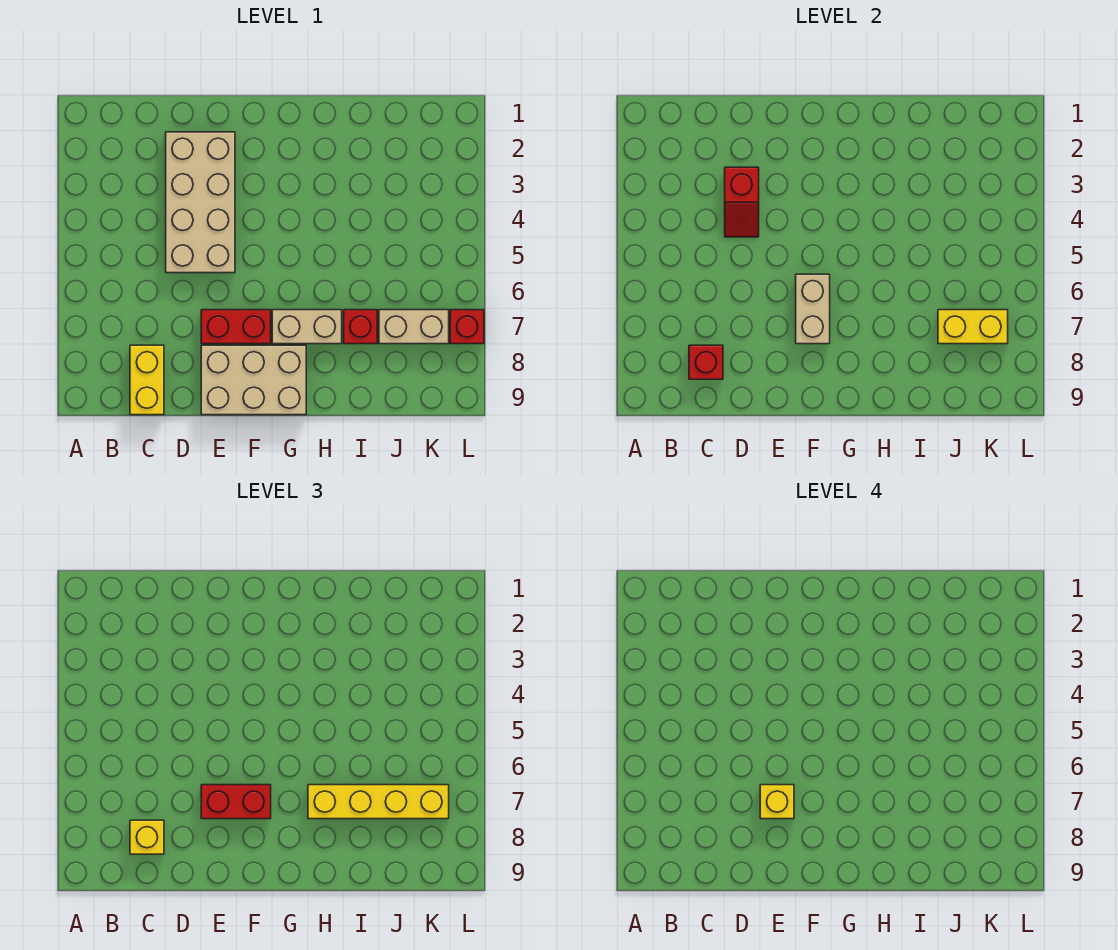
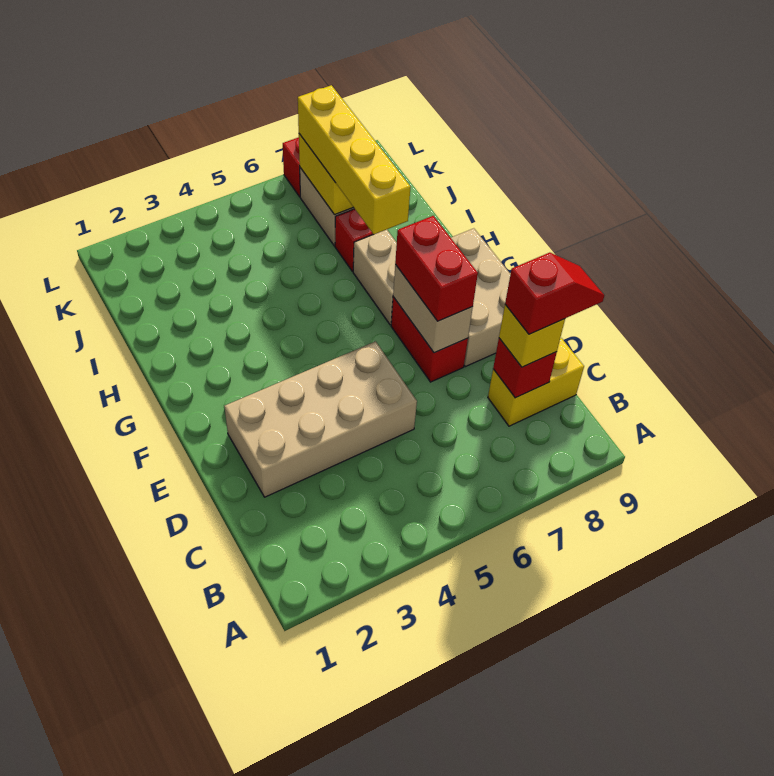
red 1x2 slope [725,167,759,237] -> red 1x2 slope moved to [505,253,604,334]
yellow 1x1 brick [760,785,794,819] -> none
tan 1x2 brick [796,274,830,344] -> tan 1x2 brick turned to [393,265,473,353]

